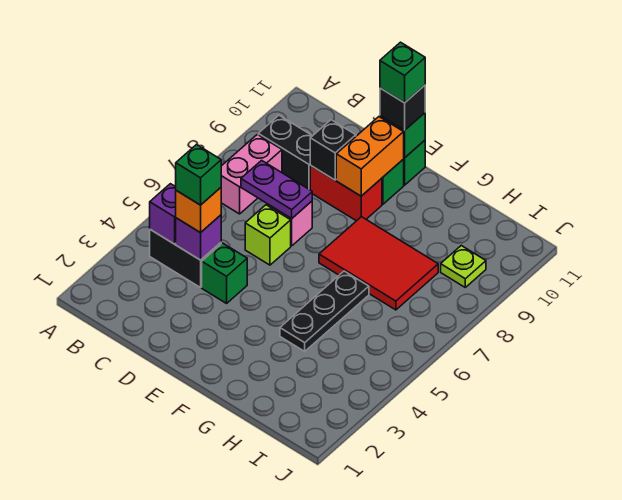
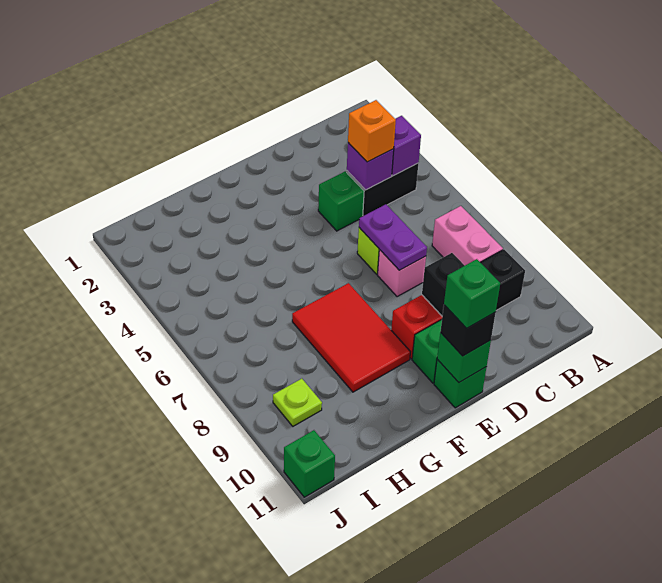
green 1x1 brick [176,145,221,205] -> green 1x1 brick moved to [284,430,335,497]
purple 1x2 plate [241,160,312,219] -> purple 1x2 plate turned to [359,204,427,270]
orange 1x2 brick [336,117,404,196] -> none
red 2x3 tile [319,217,438,310] -> red 2x3 tile turned to [292,283,410,392]
black 1x3 plate [280,271,369,351] -> none

